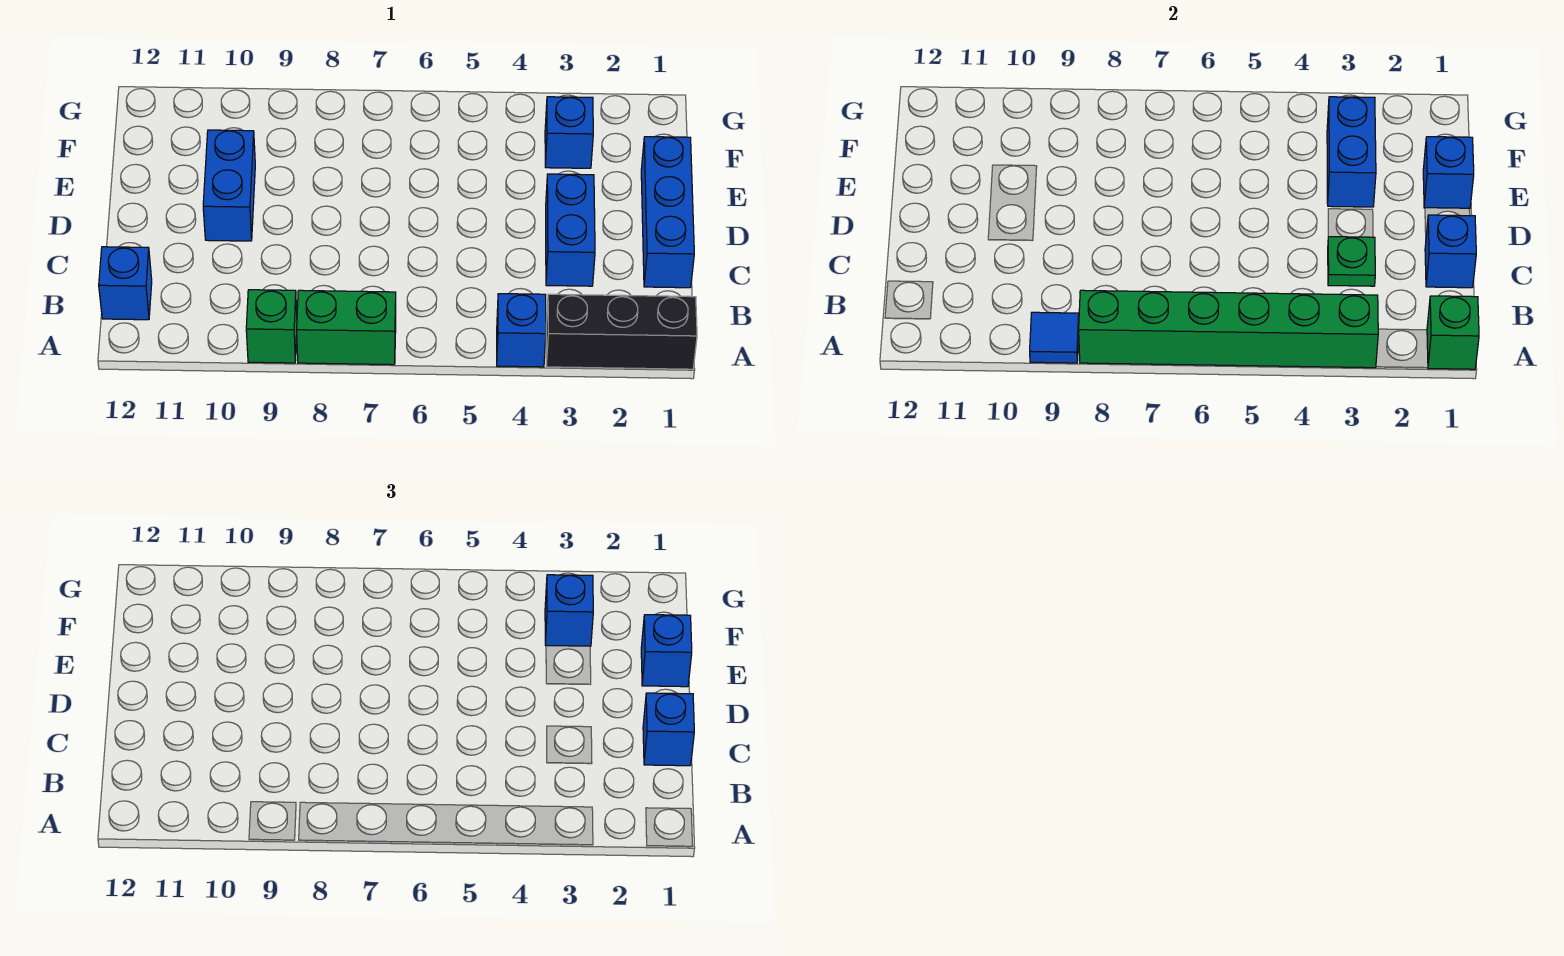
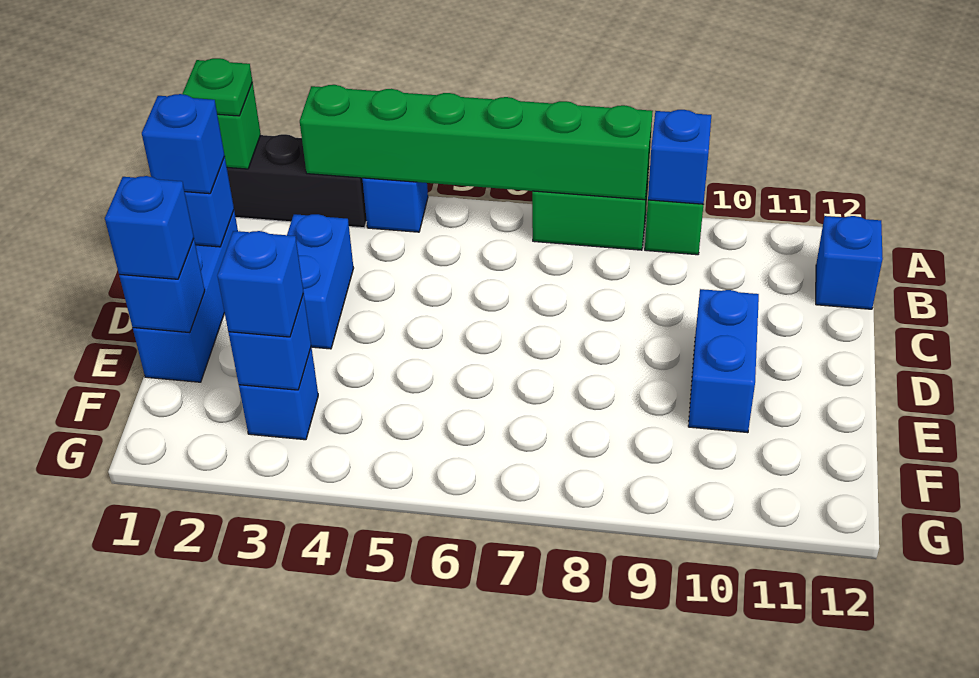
blue 1x1 tile [1030,312,1079,363] -> blue 1x1 brick [648,110,711,204]
green 1x1 plate [1328,237,1375,286] -> green 1x1 plate moved to [182,58,252,116]
blue 1x2 brick [1327,97,1376,207] -> blue 1x1 brick [229,294,311,390]

